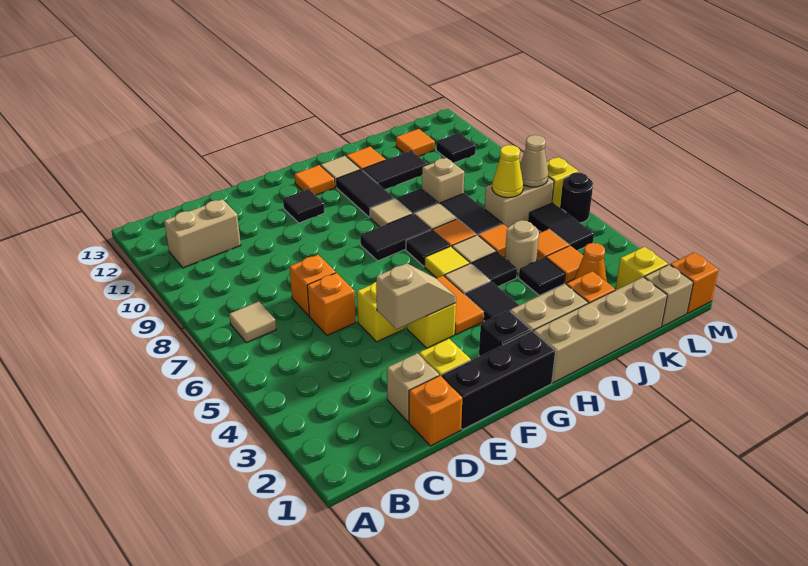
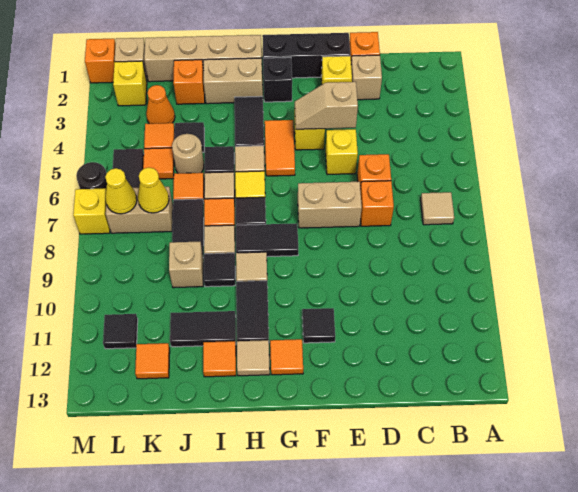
tan 1x2 brick [164,199,241,268] -> tan 1x2 brick moved to [298,182,362,228]
tan 1x1 cone [520,135,548,187] -> yellow 1x1 cone [105,168,137,214]

